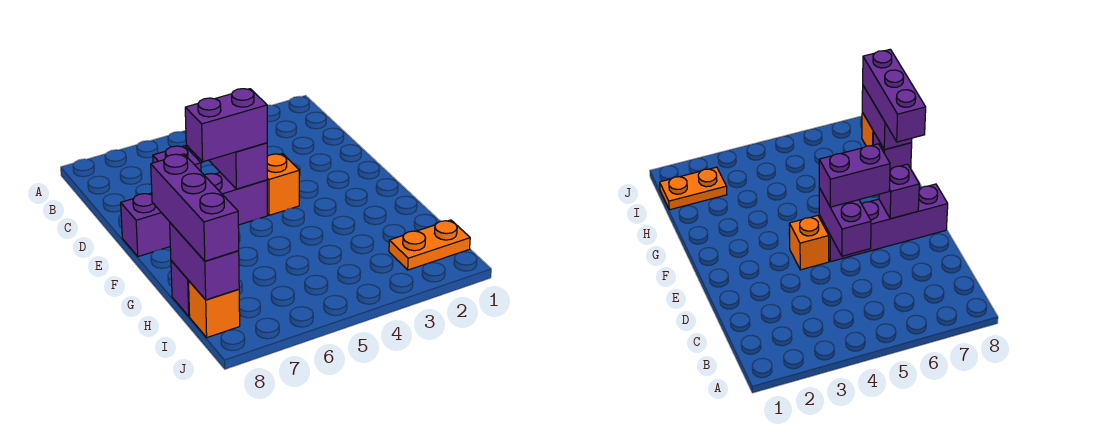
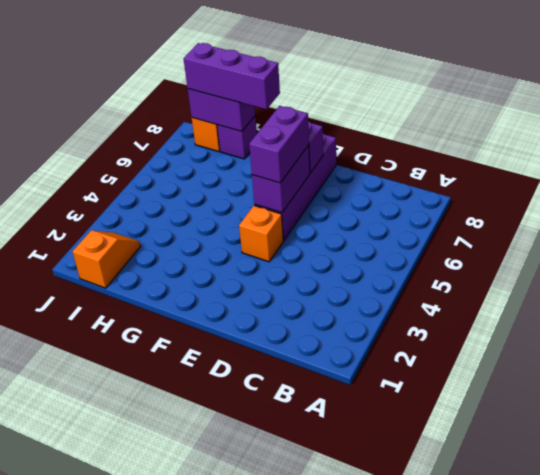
purple 1x2 brick [209,143,267,189] -> purple 1x2 brick turned to [252,145,310,213]
orange 1x2 plate [389,220,470,270] -> orange 1x2 slope [73,231,141,288]

